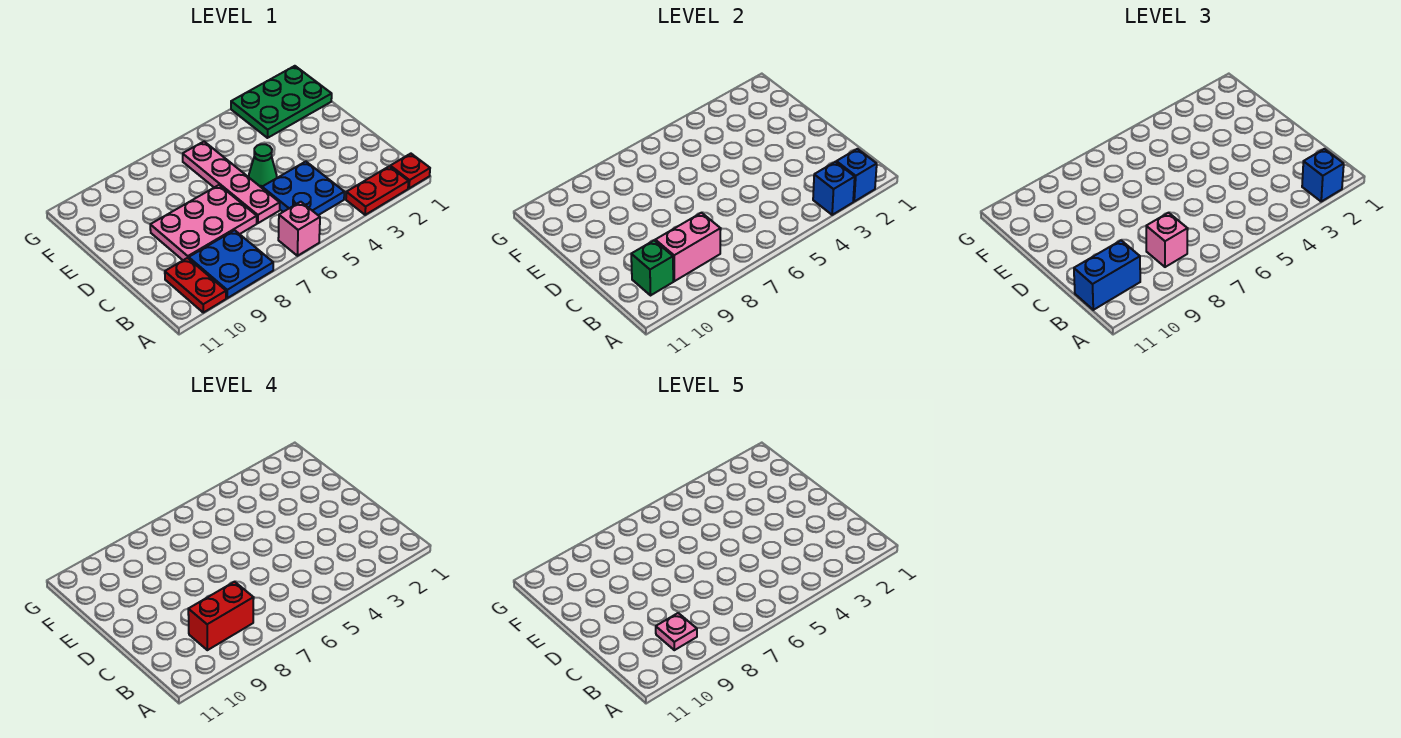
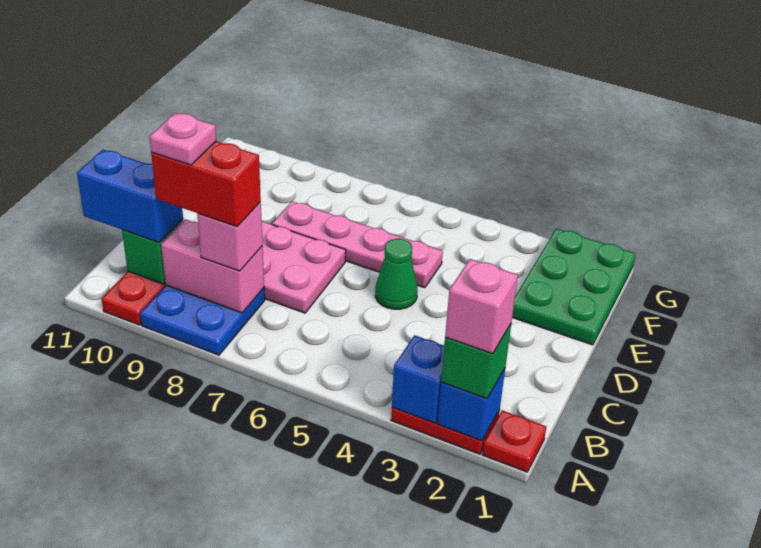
blue 1x1 brick [1302,149,1344,201] -> green 1x1 brick [441,324,511,399]
pink 1x1 brick [278,202,320,256] -> pink 1x1 brick moved to [445,259,518,354]
blue 2x2 plate [262,162,344,215] -> none
pink 1x4 plate [183,142,280,223] -> pink 1x4 plate turned to [272,201,443,288]
green 2x3 plate [231,66,332,138] -> green 2x3 plate turned to [512,229,636,345]

